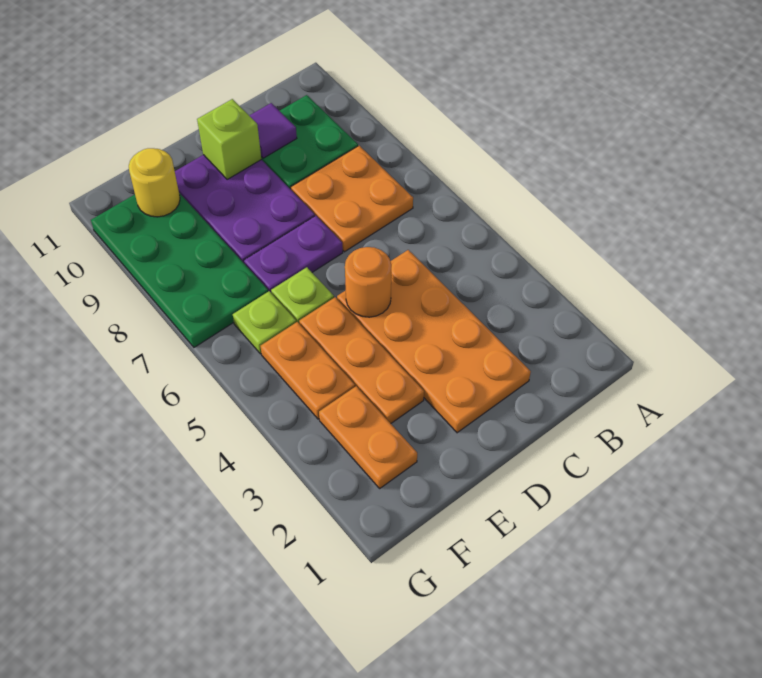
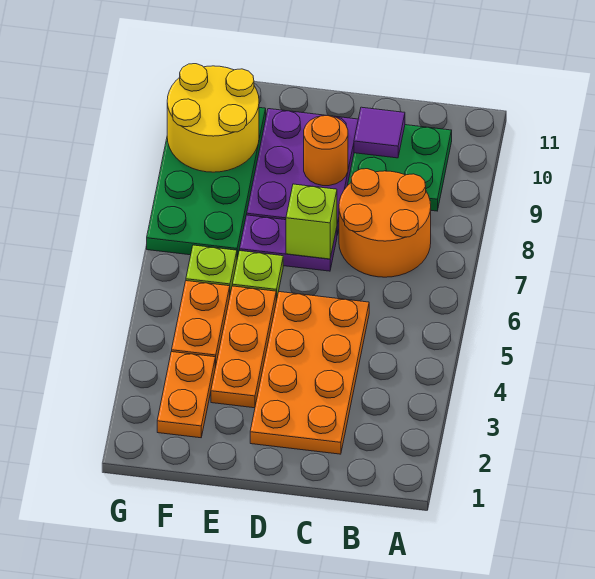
orange 2x2 plate [291,146,413,252] -> orange 2x2 round brick [339,169,431,277]
orange 1x1 round brick [345,247,391,317] -> orange 1x1 round brick moved to [304,116,348,186]
lime 1x1 brick [197,99,261,180] -> lime 1x1 brick moved to [286,184,337,259]
yellow 1x1 round brick [129,148,180,217] -> yellow 2x2 round brick [167,64,259,172]

